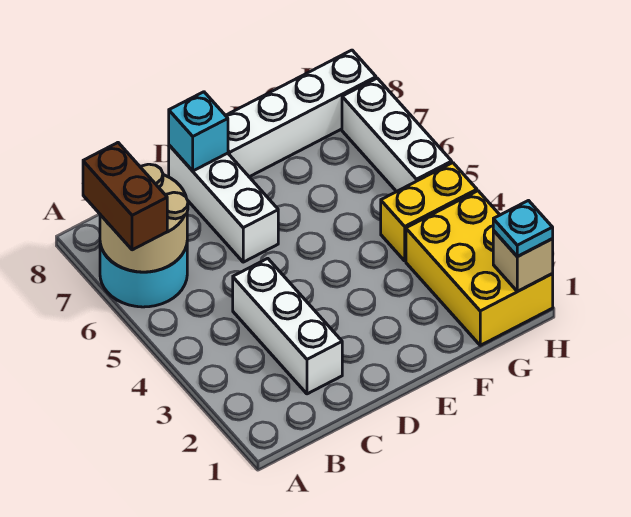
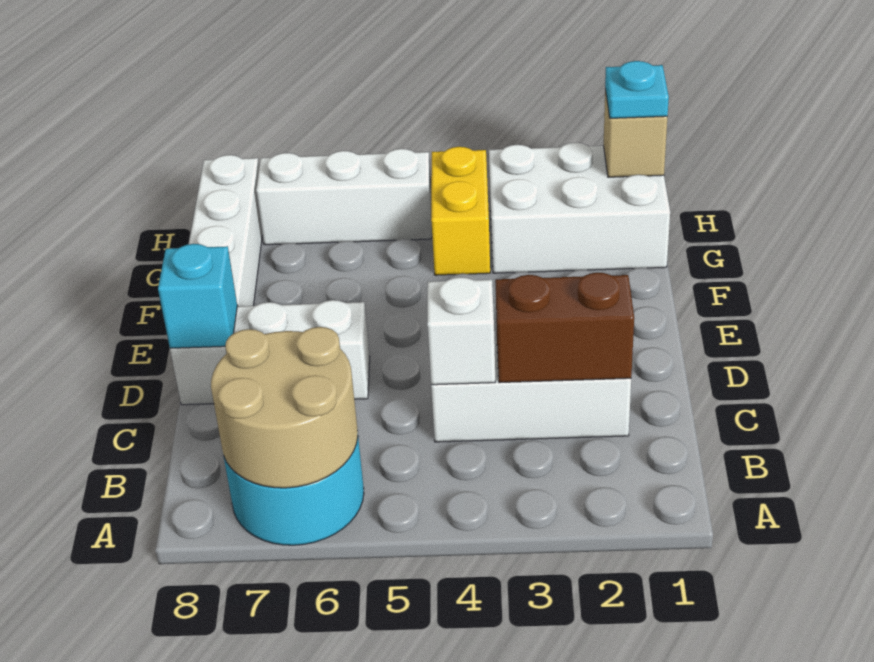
brown 1x2 brick [83,143,167,250] -> brown 1x2 brick moved to [495,272,634,383]
none -> white 1x1 brick [427,277,495,385]
yellow 2x3 brick [406,191,553,345] -> white 2x3 brick [489,143,670,273]

